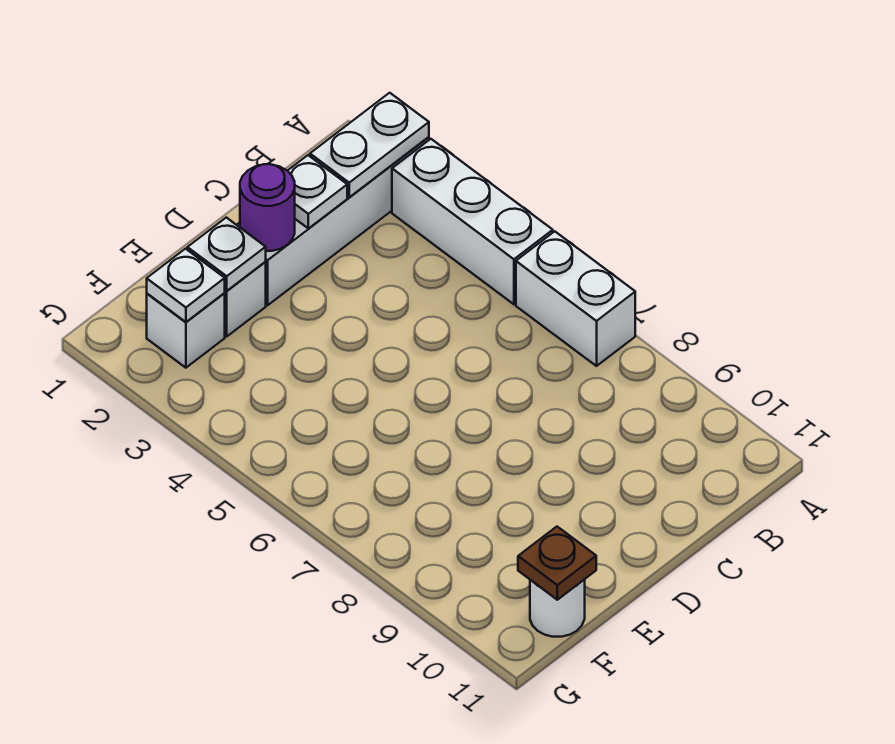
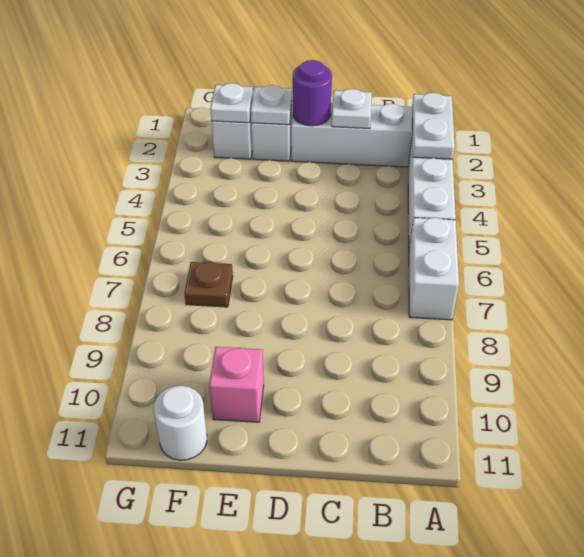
white 1x2 plate [310,93,429,197] -> white 1x2 plate turned to [412,92,455,159]
none -> pink 1x1 brick [209,347,264,422]
brown 1x1 plate [518,527,596,600] -> brown 1x1 plate moved to [184,262,233,307]

